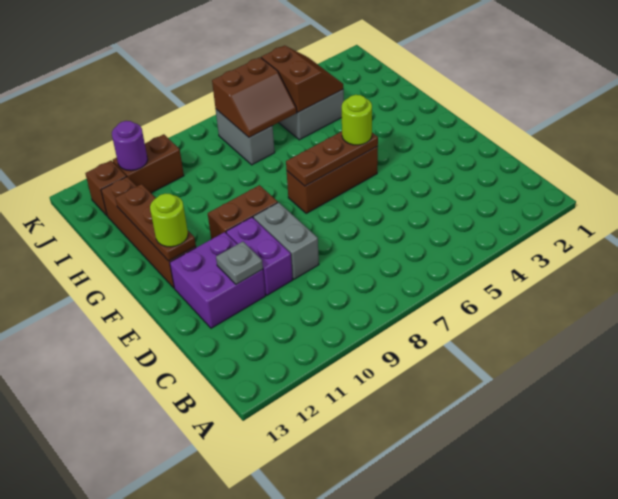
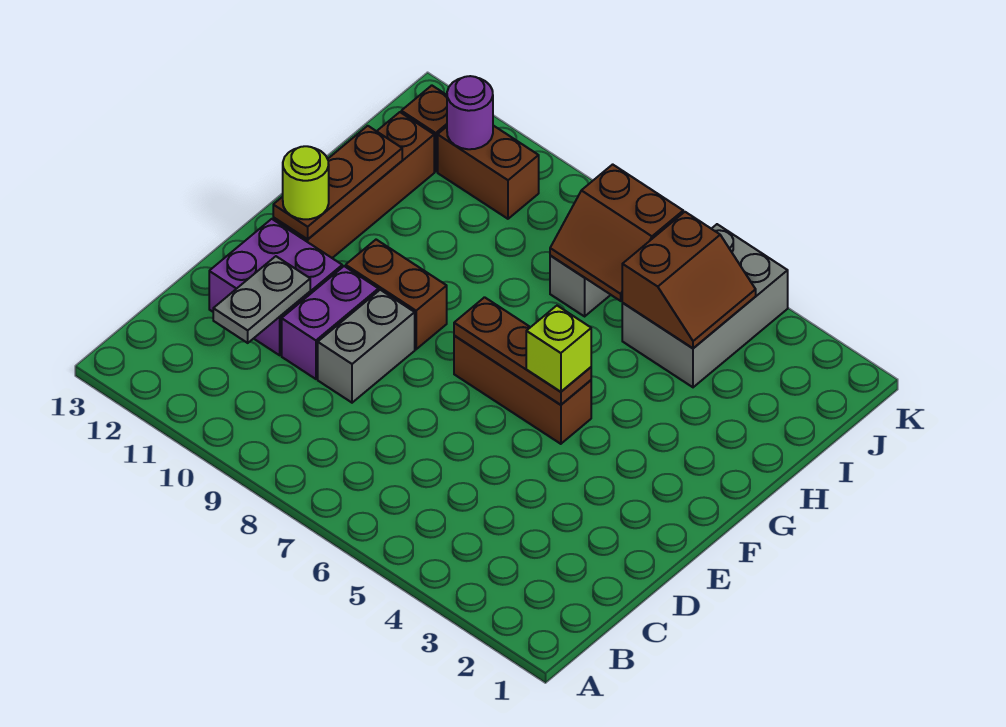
grey 1x1 plate [216,242,263,284] -> grey 1x2 plate [213,256,310,343]
lime 1x1 round brick [342,95,372,145] -> lime 1x1 brick [526,306,591,392]

